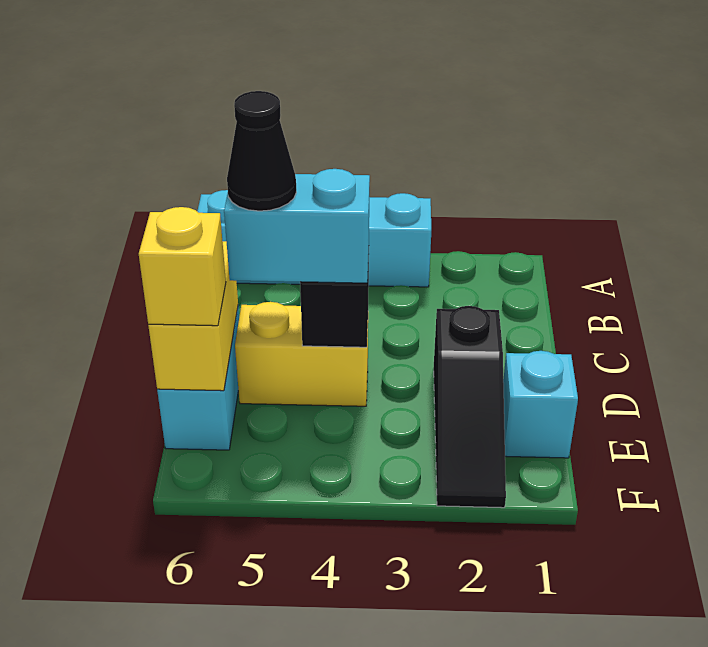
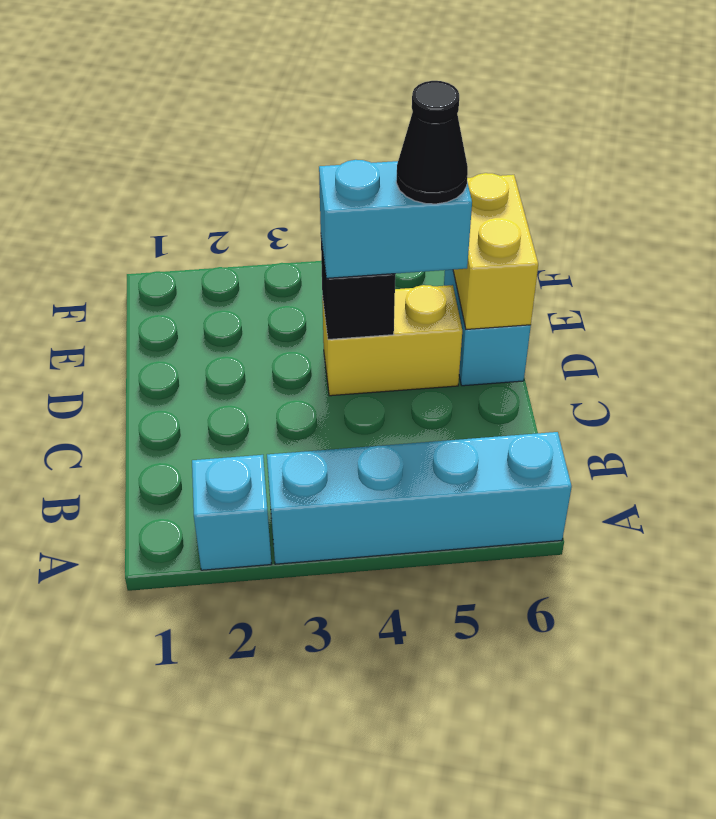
black 1x3 slope [434,306,506,508] -> none
cyan 1x1 brick [503,351,578,458] -> cyan 1x1 brick moved to [192,455,271,570]
yellow 1x1 brick [139,207,226,326] -> none

